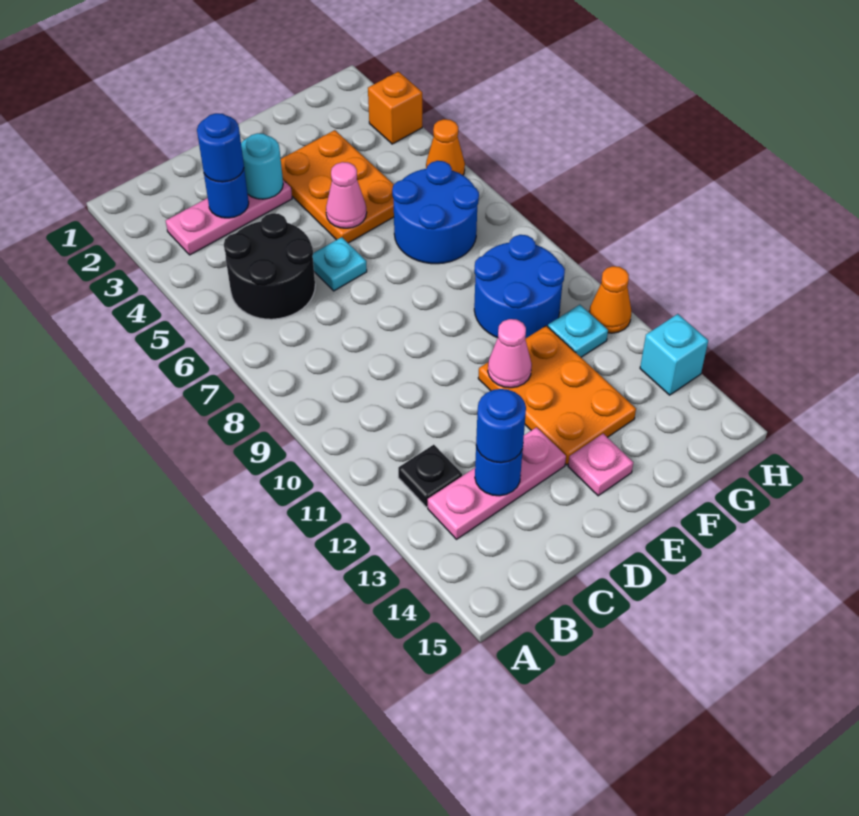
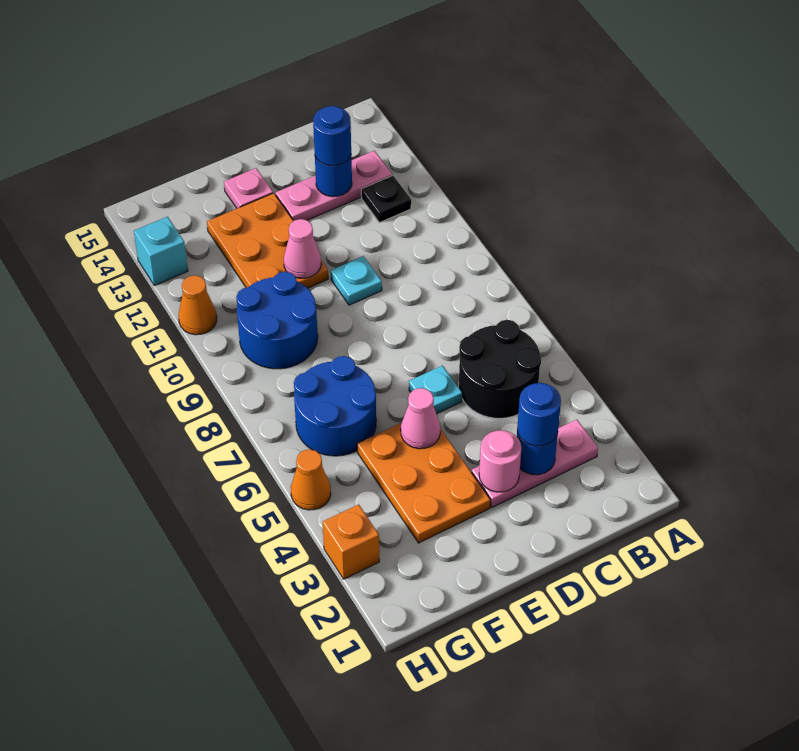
cyan 1x1 round brick [241,133,283,199] -> pink 1x1 round brick [479,430,521,492]
cyan 1x1 plate [548,305,608,357] -> cyan 1x1 plate moved to [331,256,382,305]

